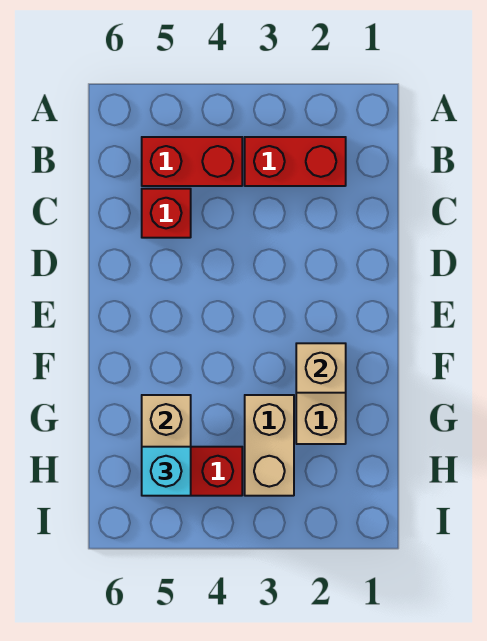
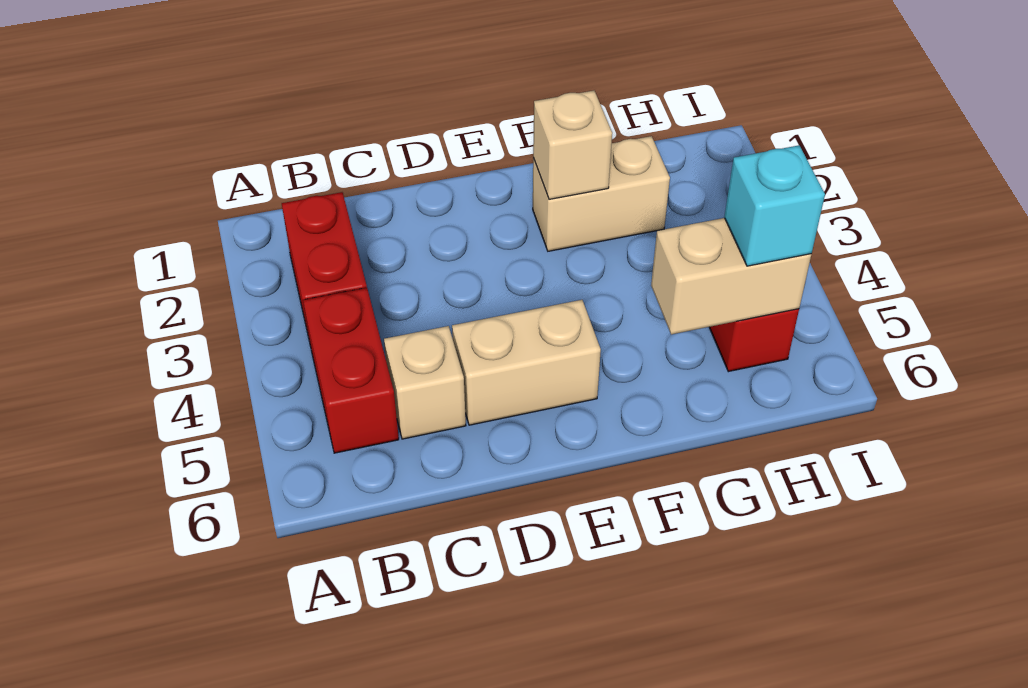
red 1x1 brick [142,189,191,238] -> tan 1x1 brick [384,326,466,439]
tan 1x2 brick [245,395,294,496] -> tan 1x2 brick moved to [452,300,601,425]

